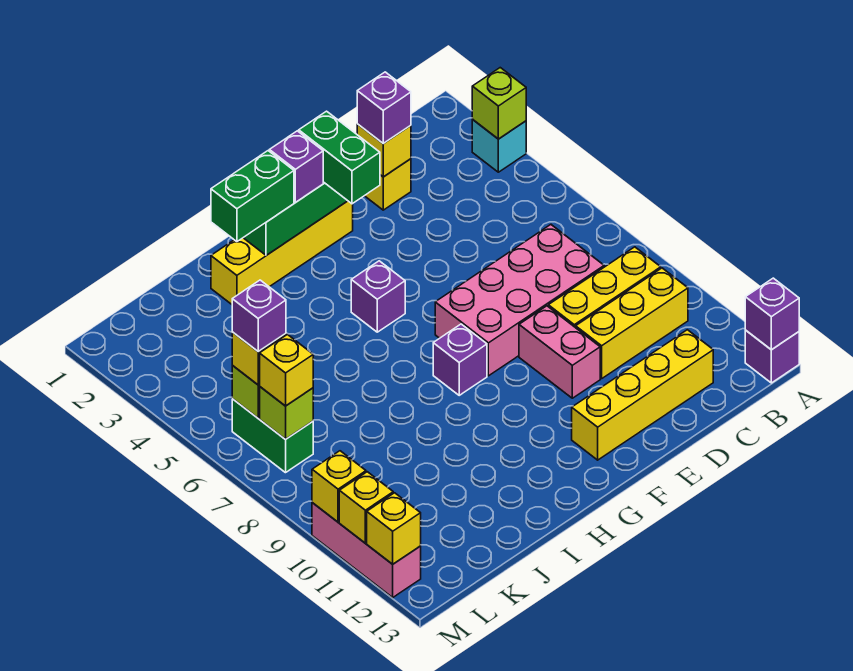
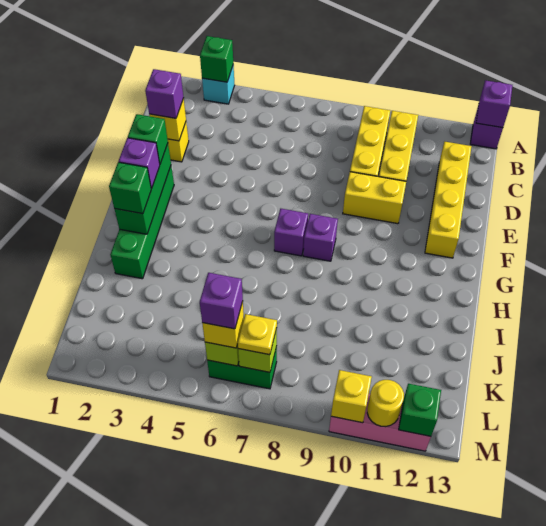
lime 1x1 brick [472,68,526,139] -> green 1x1 brick [200,36,233,82]
pink 2x4 brick [435,225,604,376] -> none
pink 1x2 brick [519,306,600,398] -> yellow 1x2 brick [343,172,406,224]
yellow 1x4 brick [211,201,353,304] -> green 1x4 brick [110,166,174,279]
green 1x2 brick [299,111,380,204] -> green 1x1 brick [128,114,168,164]
purple 1x1 brick [351,261,405,332] -> purple 1x1 brick moved to [274,209,308,256]
green 1x2 brick [211,151,294,242] -> green 1x1 brick [109,162,151,214]
yellow 1x1 brick [259,335,313,406] -> yellow 1x1 plate [237,314,277,355]
yellow 1x1 brick [339,472,393,543] -> yellow 1x1 round brick [367,380,404,427]
yellow 1x1 brick [367,493,421,564] -> green 1x1 brick [399,384,441,436]

